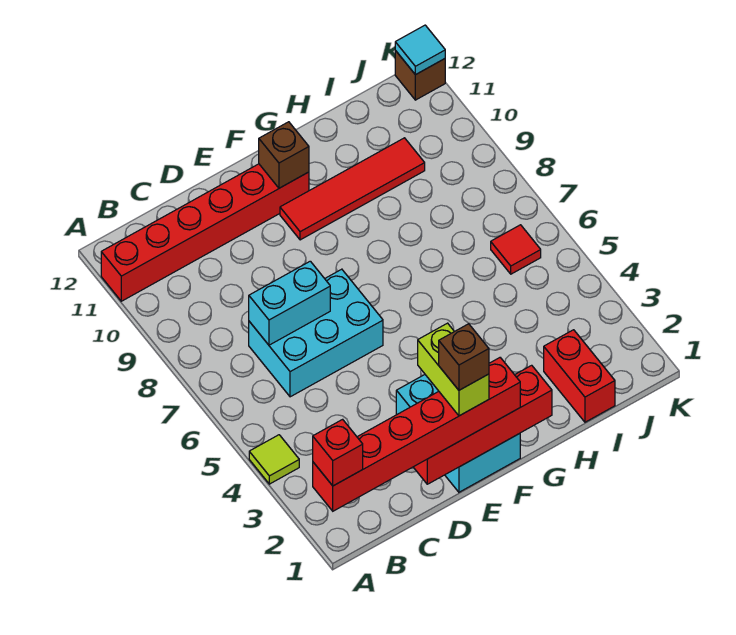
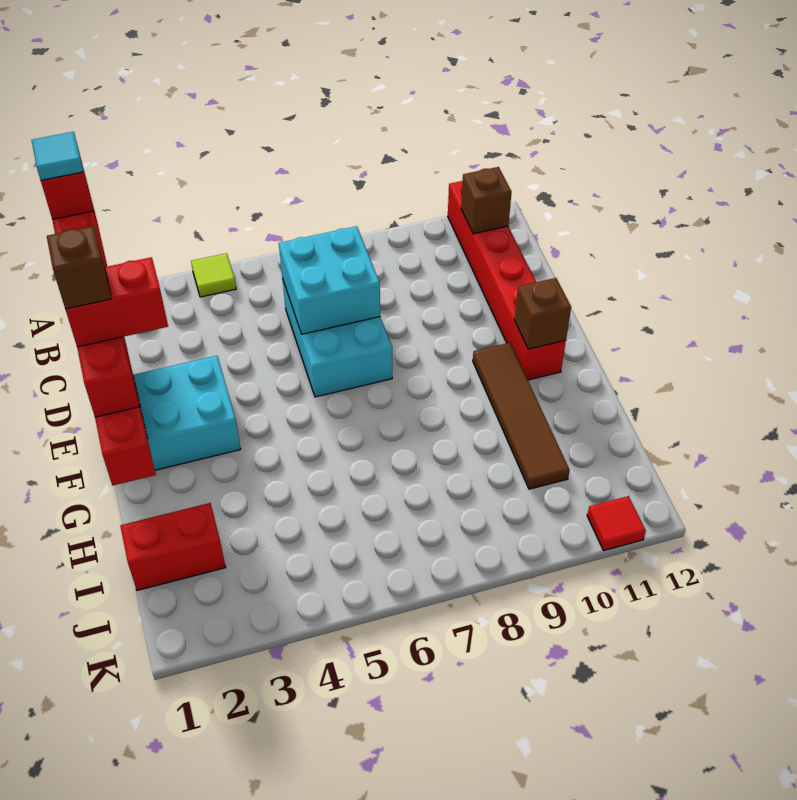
cyan 1x2 brick [249,261,330,345] -> cyan 2x2 brick [279,226,380,334]
lime 1x2 brick [418,323,489,416] -> red 1x2 brick [66,257,168,347]
red 1x4 tile [280,138,425,240] -> brown 1x4 tile [473,343,570,489]
red 1x1 tile [491,225,541,274] -> red 1x1 tile moved to [587,496,646,551]
brown 1x1 brick [395,51,445,100] -> brown 1x1 brick moved to [461,167,512,234]
cyan 1x1 tile [395,25,445,75] -> cyan 1x1 tile moved to [32,132,83,180]

